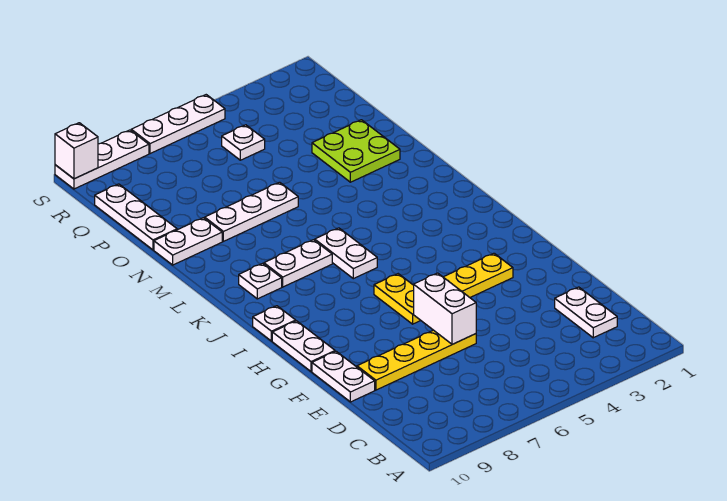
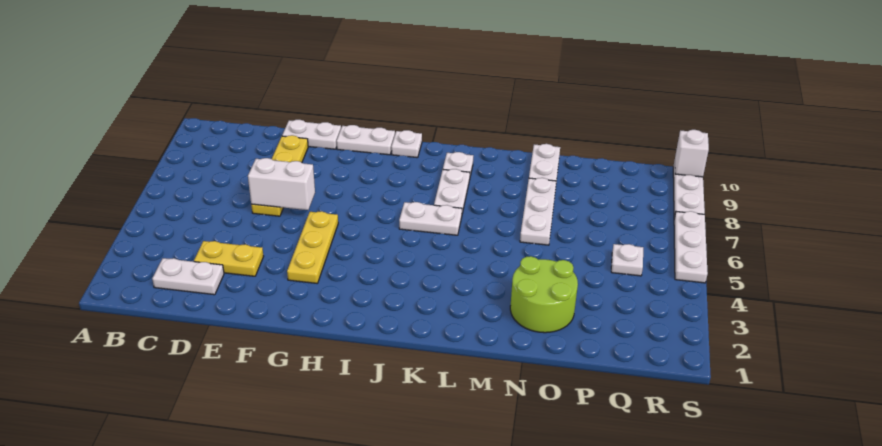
yellow 1x2 plate [374,274,421,324] -> yellow 1x2 plate moved to [194,241,264,276]
lime 2x2 plate [312,120,400,182] -> lime 2x2 round brick [510,256,578,333]
white 1x3 plate [95,184,177,250] -> none

